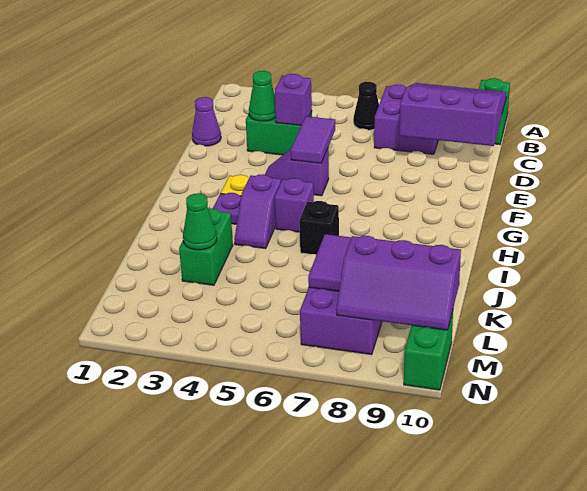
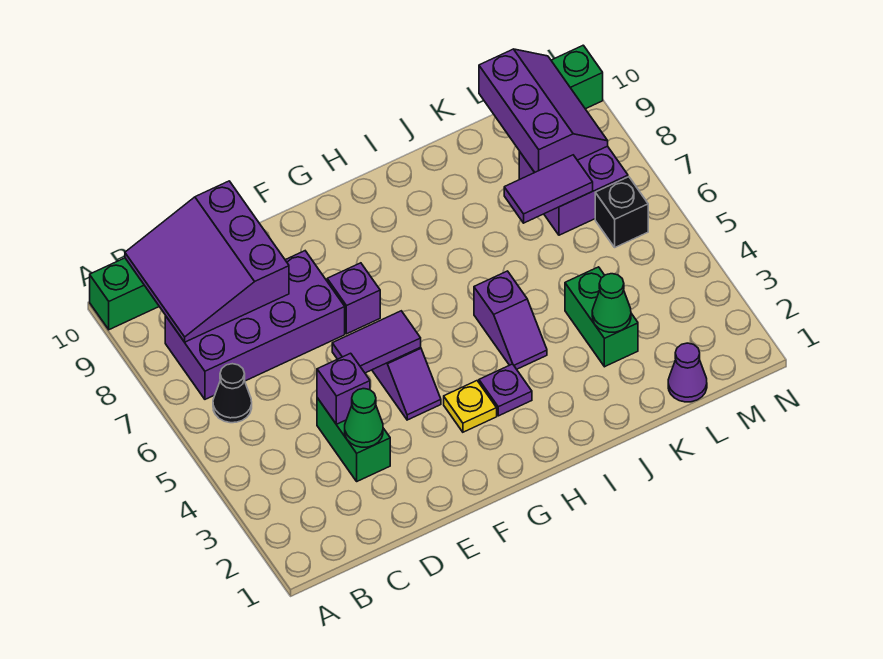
purple 2x2 brick [374,85,438,154] -> purple 2x4 brick [165,251,345,399]
purple 1x1 cone [192,97,221,146] -> purple 1x1 cone moved to [668,343,707,402]
purple 1x2 slope [235,174,281,249] -> purple 1x2 slope turned to [474,271,547,369]
purple 1x1 brick [275,178,314,232] -> purple 1x1 brick moved to [327,263,380,334]
black 1x1 brick [299,201,339,255] -> black 1x1 brick moved to [595,177,648,247]
green 1x2 brick [179,208,233,285] -> green 1x2 brick turned to [565,267,638,367]

